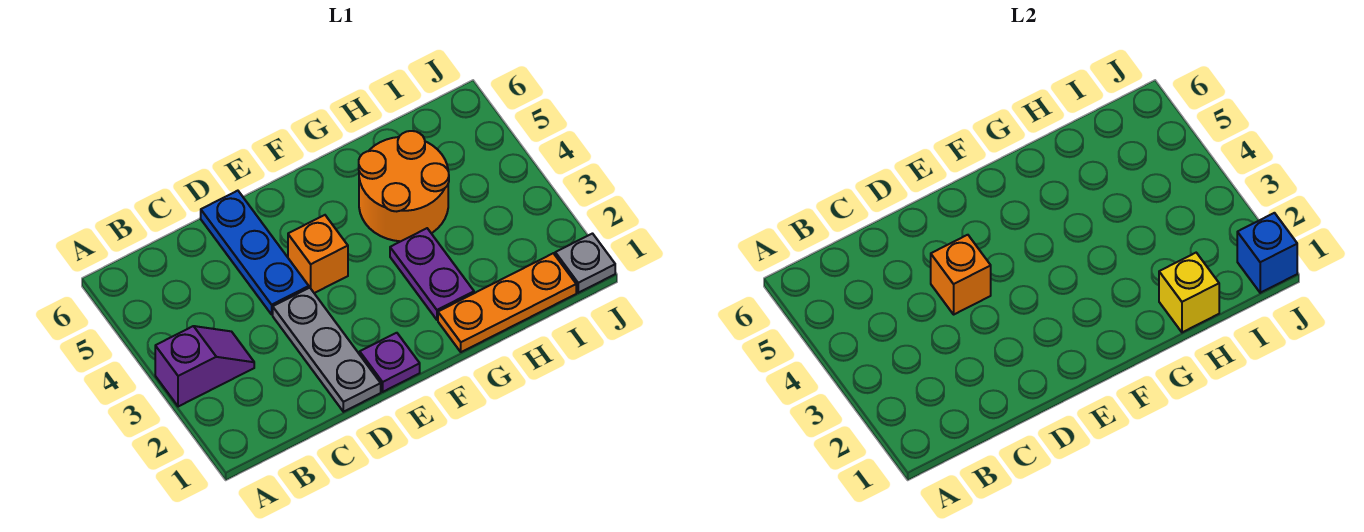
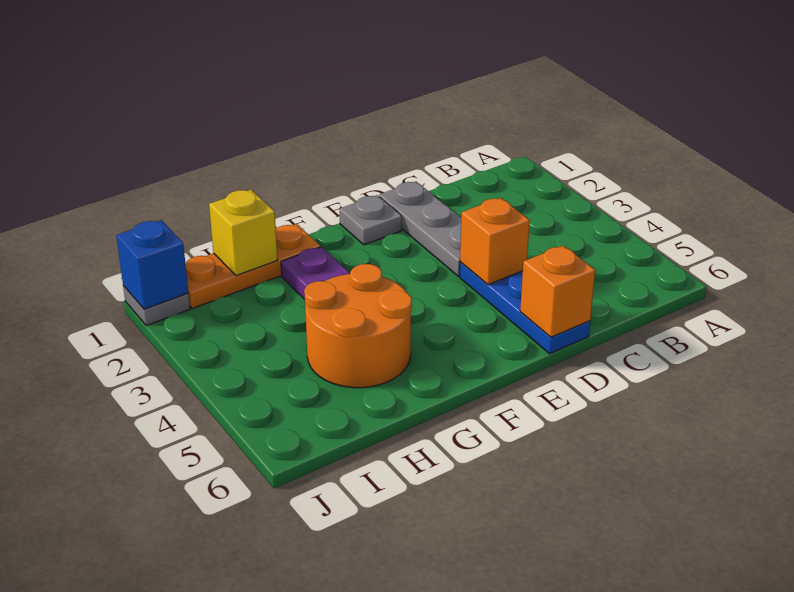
purple 1x2 slope [155,326,254,407] -> none
purple 1x1 plate [360,333,420,392] -> grey 1x1 plate [339,195,402,245]
orange 1x1 brick [288,215,348,293] -> orange 1x1 brick moved to [520,246,595,337]

